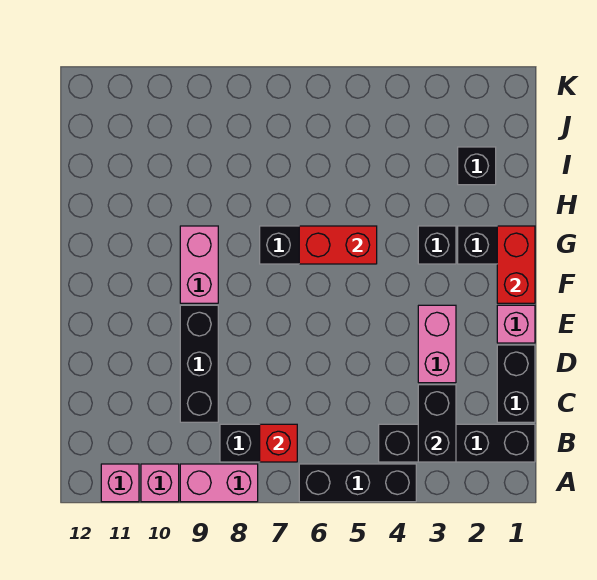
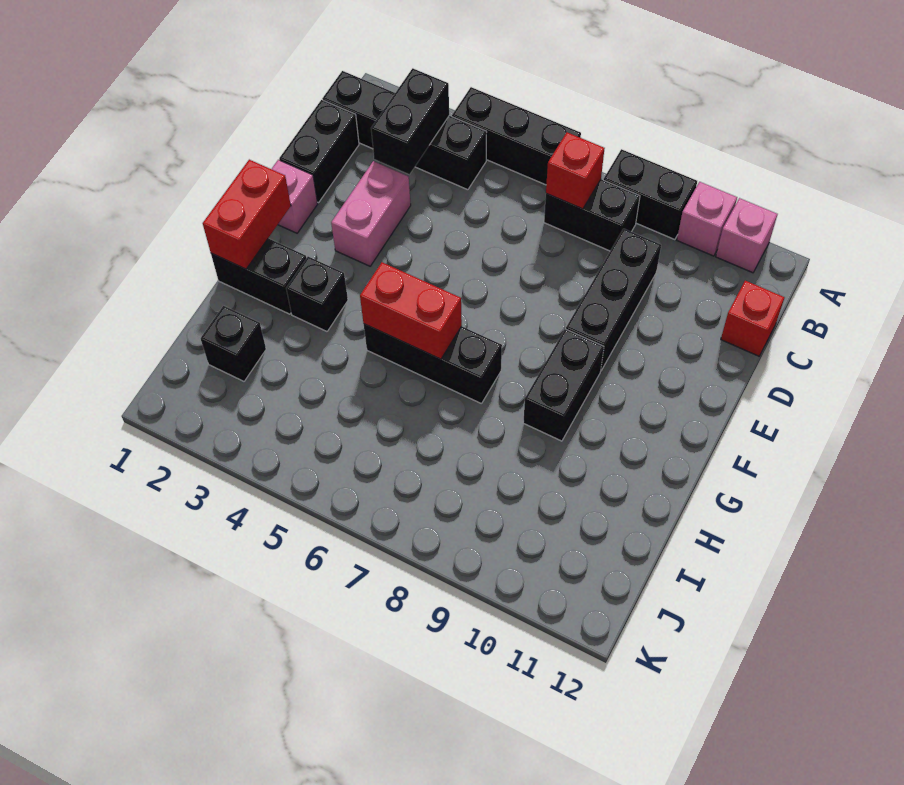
pink 1x2 brick [180,464,258,502] -> black 1x2 brick [604,149,697,240]
none -> red 1x1 brick [721,281,785,356]
pink 1x2 brick [180,226,218,303] -> black 1x2 brick [523,329,604,441]

